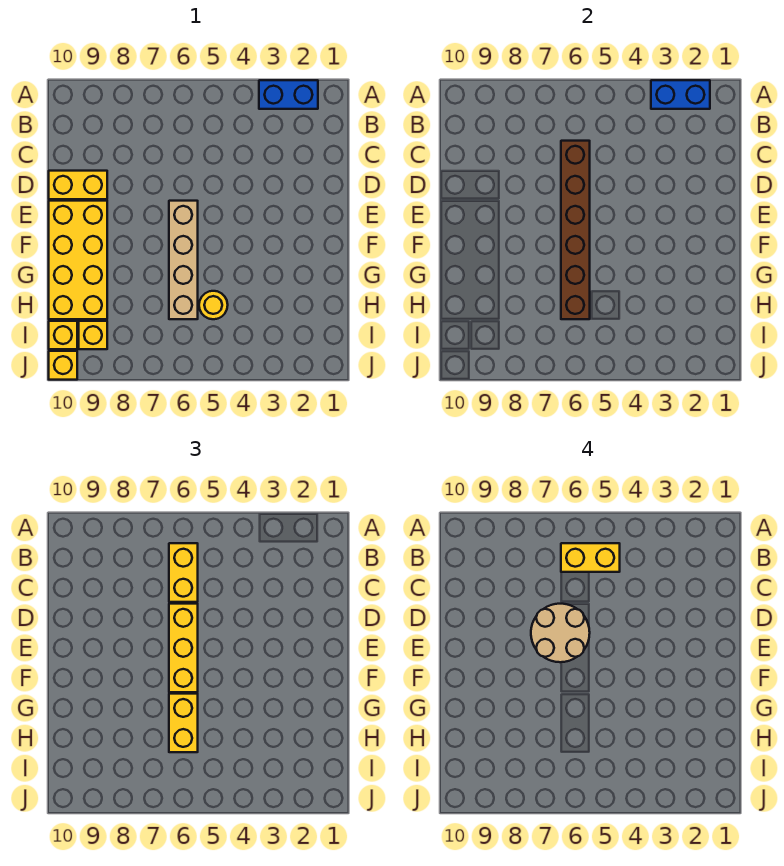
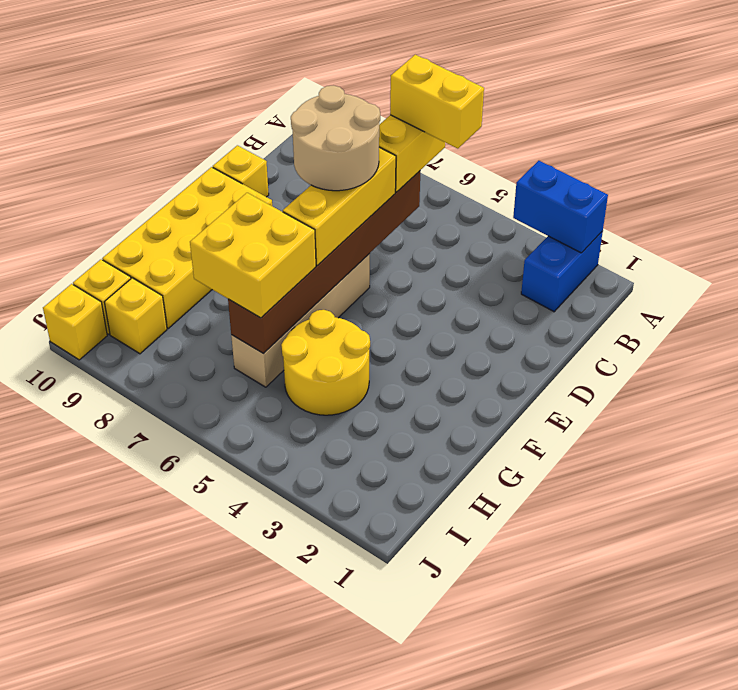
blue 1x2 brick [259,80,318,109] -> blue 1x2 brick turned to [521,231,603,312]
yellow 1x2 brick [49,171,107,199] -> yellow 1x1 brick [213,145,269,197]
yellow 1x2 brick [169,694,198,752] -> yellow 2x2 brick [190,193,316,318]
yellow 1x1 round brick [199,291,228,319] -> yellow 2x2 round brick [281,310,370,415]

